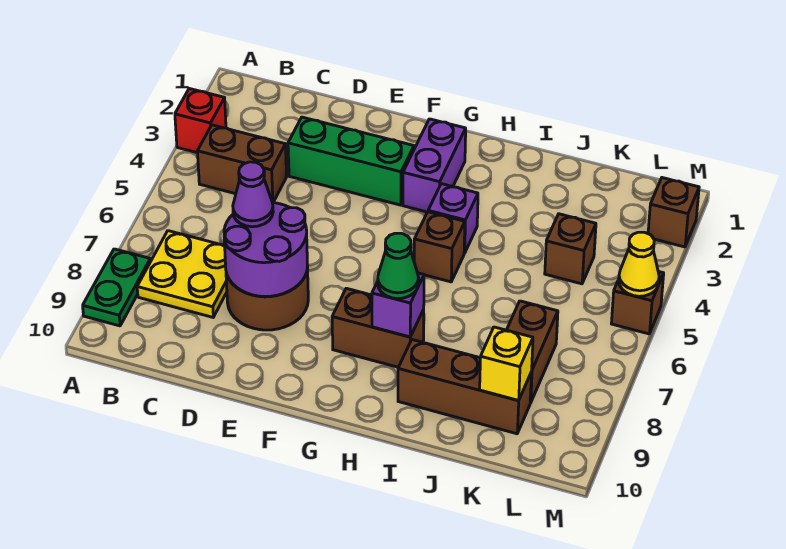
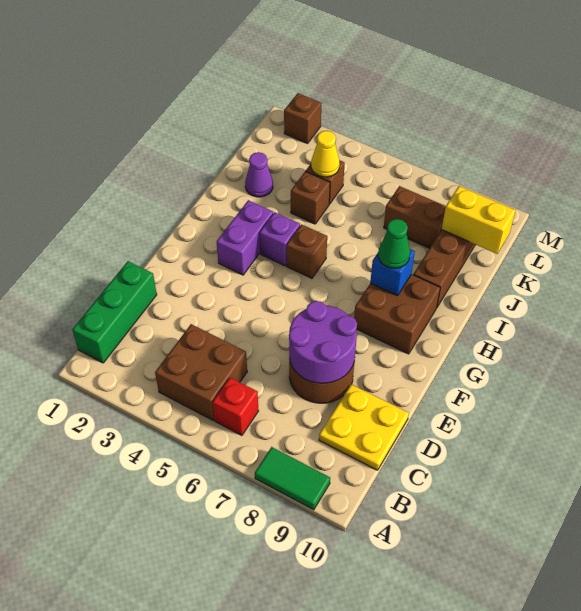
red 1x1 brick [175,89,226,152] -> red 1x1 brick moved to [213,378,258,435]
green 1x2 plate [83,249,151,326] -> green 1x2 tile [255,447,330,510]
brown 1x2 brick [197,125,287,202] -> brown 2x2 brick [155,324,247,420]
yellow 2x2 plate [137,231,227,317] -> yellow 2x2 plate moved to [319,384,409,470]
green 1x3 brick [288,117,414,205] -> green 1x3 brick moved to [72,261,157,363]
purple 1x1 cone [233,162,273,227] -> purple 1x1 cone moved to [245,152,273,197]
purple 1x2 brick [403,119,466,212] -> purple 1x2 brick turned to [217,200,273,275]
brown 1x2 brick [332,288,424,367] -> brown 2x2 brick [354,274,440,354]
purple 1x1 brick [372,273,424,337] -> blue 1x1 brick [370,249,415,296]
yellow 1x1 brick [480,327,533,401] -> yellow 1x2 brick [442,186,516,254]
brown 1x1 brick [611,271,664,334] -> brown 1x1 brick moved to [291,171,330,224]
yellow 1x1 cone [619,232,659,296] -> yellow 1x1 cone moved to [311,131,340,177]

